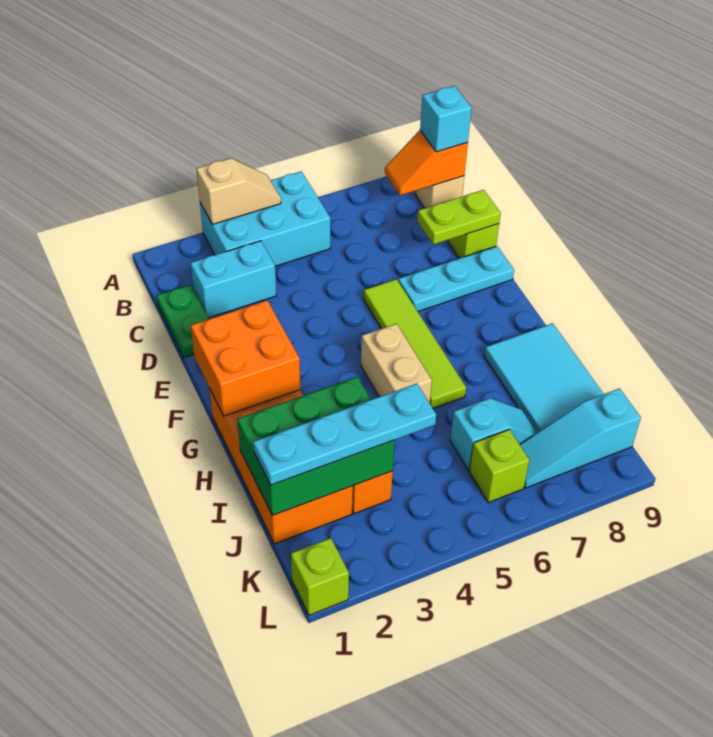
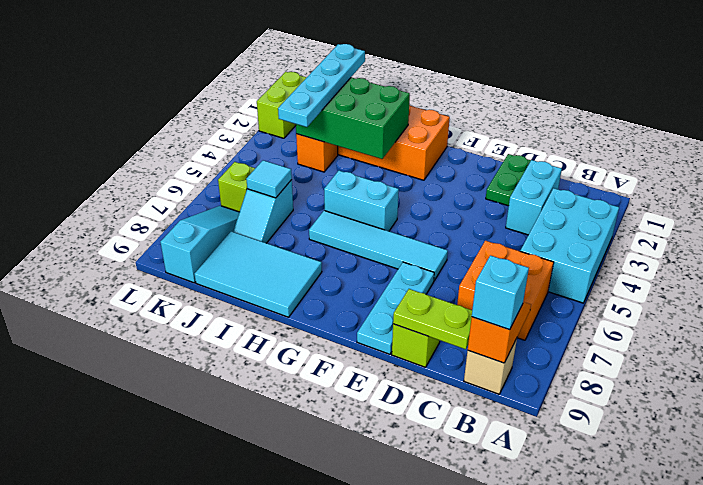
tan 1x2 slope [196,158,281,224] -> none
green 1x2 plate [157,284,209,358] -> green 1x2 plate turned to [486,154,531,206]
lime 1x2 plate [417,190,501,245] -> lime 1x2 plate turned to [393,289,472,349]
lime 1x4 tile [364,279,466,408] -> cyan 1x4 tile [309,210,448,281]
orange 2x2 brick [191,300,300,416] -> orange 2x2 brick moved to [457,241,554,340]
tan 1x2 brick [361,324,432,403] -> cyan 1x2 brick [324,171,399,231]
green 2x3 brick [237,377,395,516] -> green 2x3 brick turned to [296,78,410,159]
none -> cyan 1x1 tile [246,160,292,198]
lime 1x1 brick [291,538,349,615] -> lime 1x2 brick [257,72,307,138]

